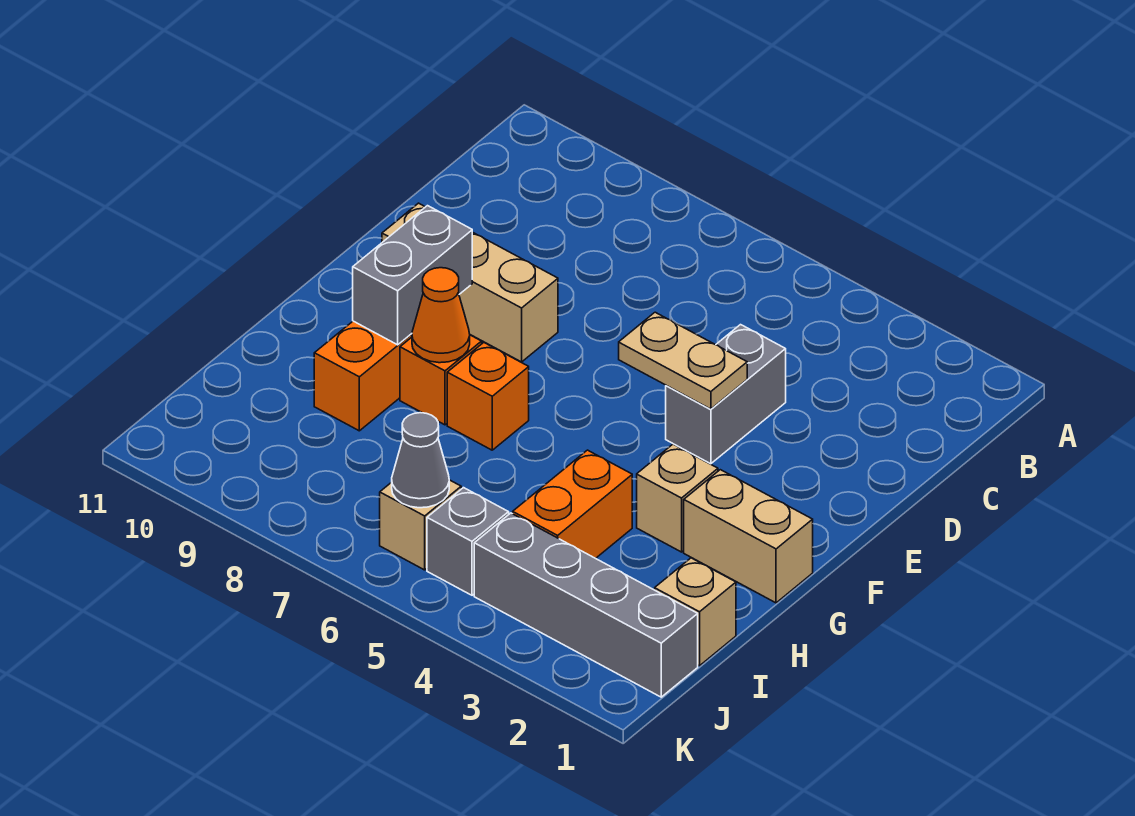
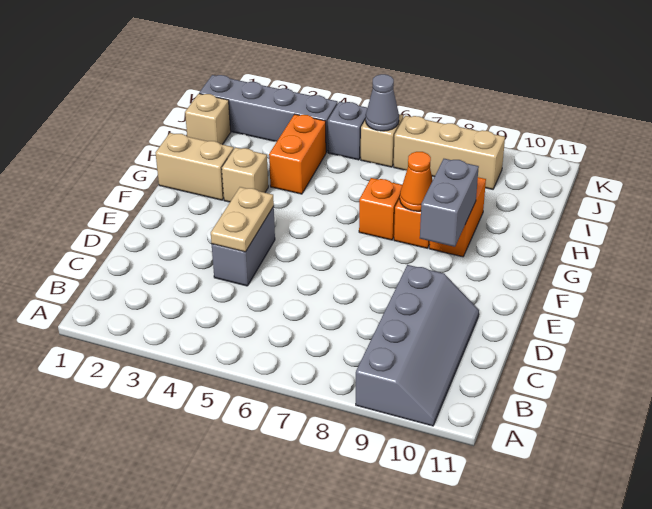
none -> grey 2x4 slope [356,265,479,426]
tan 1x2 plate [619,312,747,409] -> tan 1x2 plate turned to [211,187,274,252]
tan 1x3 brick [382,203,558,362] -> tan 1x3 brick moved to [394,116,505,189]

